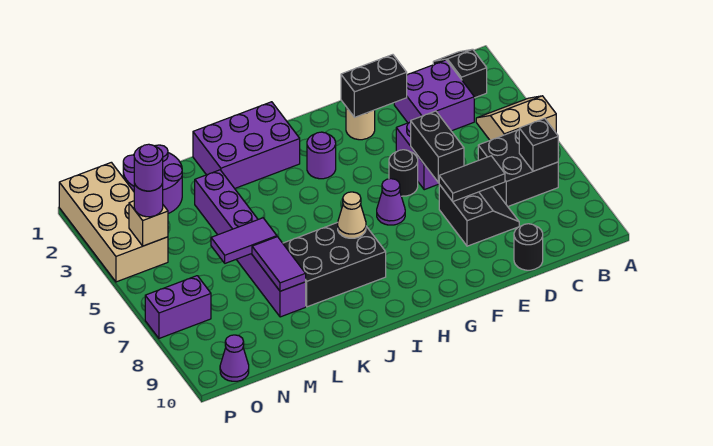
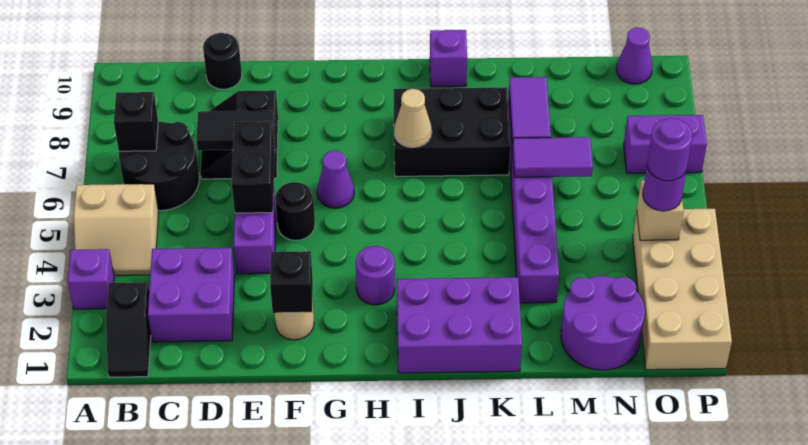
none -> purple 1x1 brick [68,249,114,309]
black 2x2 brick [478,130,558,206] -> black 2x2 round brick [119,122,199,211]
black 1x2 brick [341,55,407,117] -> black 1x1 brick [270,251,313,313]
none -> purple 1x1 brick [430,30,467,87]

